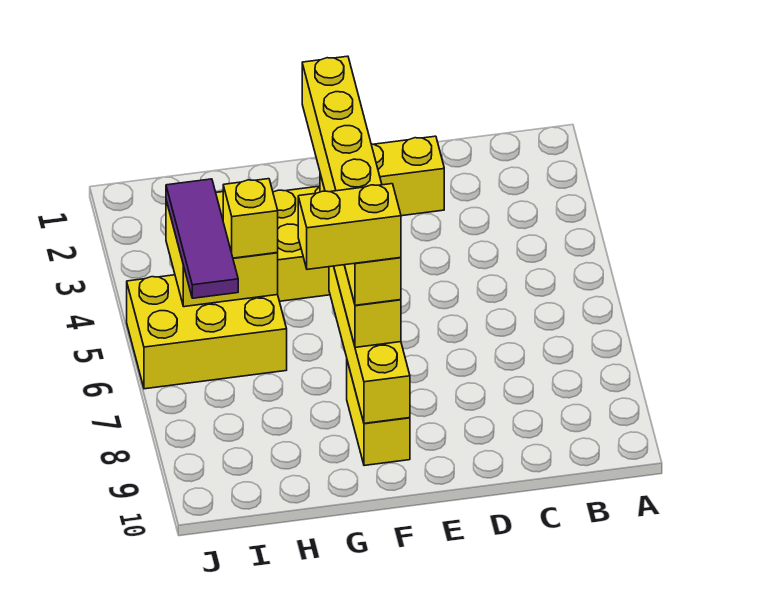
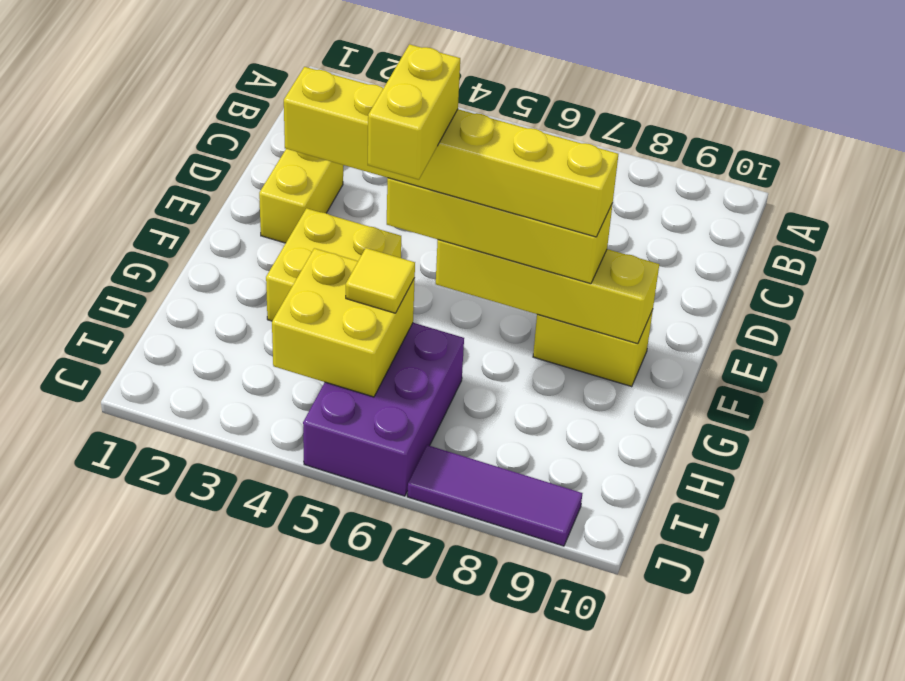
yellow 1x2 brick [298,184,401,269] -> yellow 1x2 brick moved to [368,44,460,180]
yellow 2x3 brick [127,275,287,389] -> purple 2x3 brick [303,323,464,496]
yellow 1x1 brick [223,179,278,258] -> yellow 1x1 tile [346,248,415,313]
purple 1x3 tile [166,179,238,298] -> purple 1x3 tile moved to [407,445,582,546]

